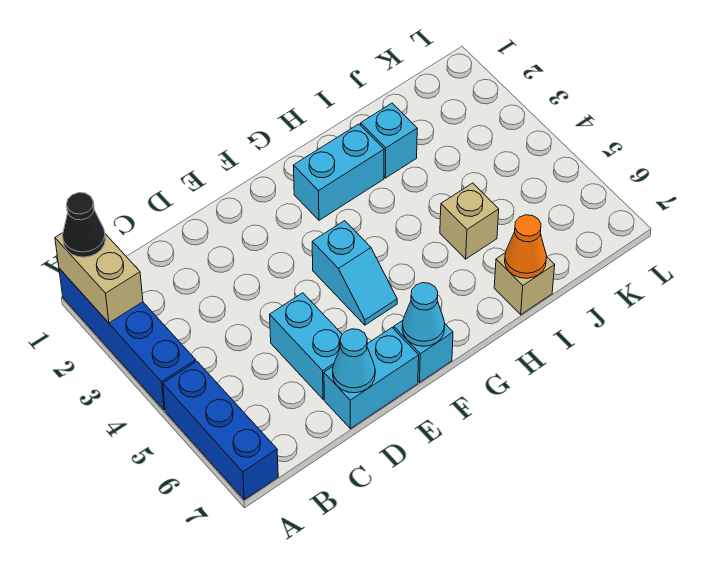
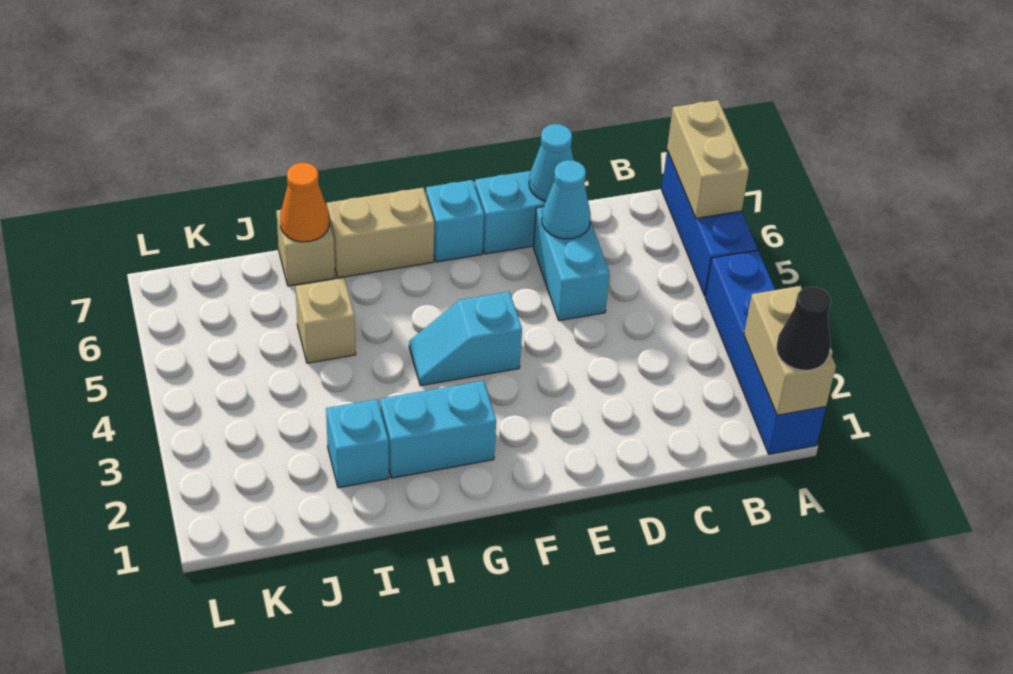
none -> tan 1x2 brick [667,100,749,218]
cyan 1x2 slope [312,221,397,325] -> cyan 1x2 slope turned to [409,292,522,386]
cyan 1x1 cone [402,283,445,346] -> cyan 1x1 cone moved to [542,160,591,239]
none -> tan 1x2 brick [327,188,434,278]

